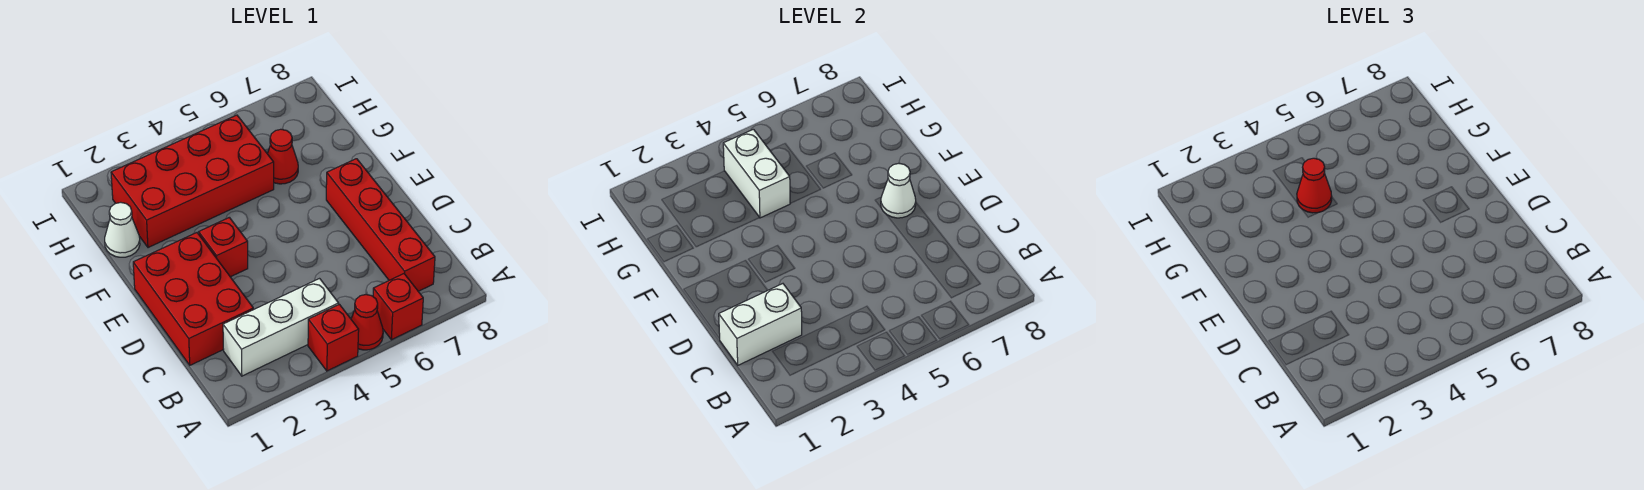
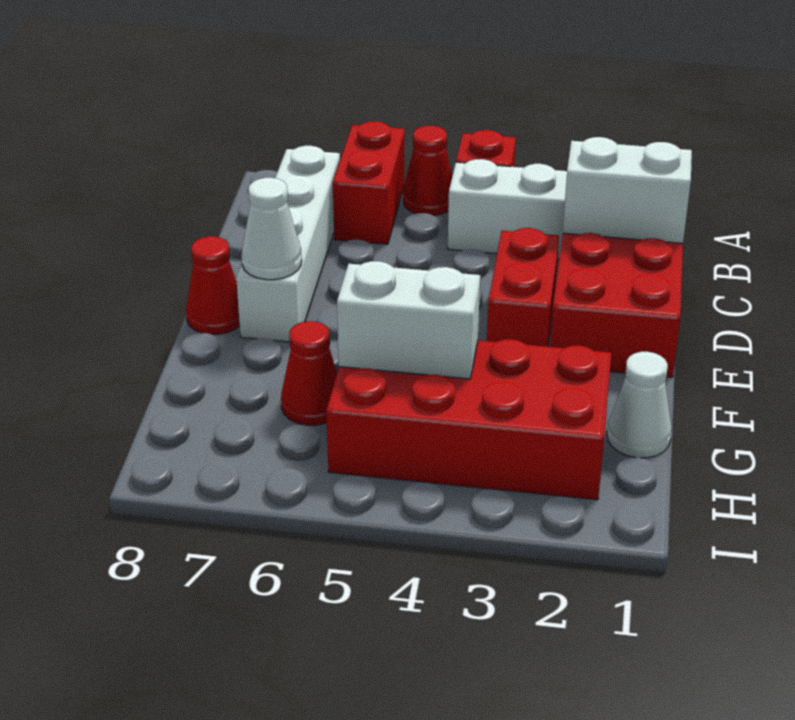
red 1x1 brick [373,274,423,340] -> red 1x2 brick [333,121,405,244]
red 1x4 brick [326,159,435,291] -> white 1x4 brick [236,146,340,342]
red 1x1 brick [199,217,248,277] -> red 1x2 brick [487,228,559,347]
white 1x2 brick [723,129,790,218] -> white 1x2 brick turned to [337,261,480,379]
red 1x1 cone [1297,158,1332,213] -> red 1x1 cone moved to [186,236,240,334]

